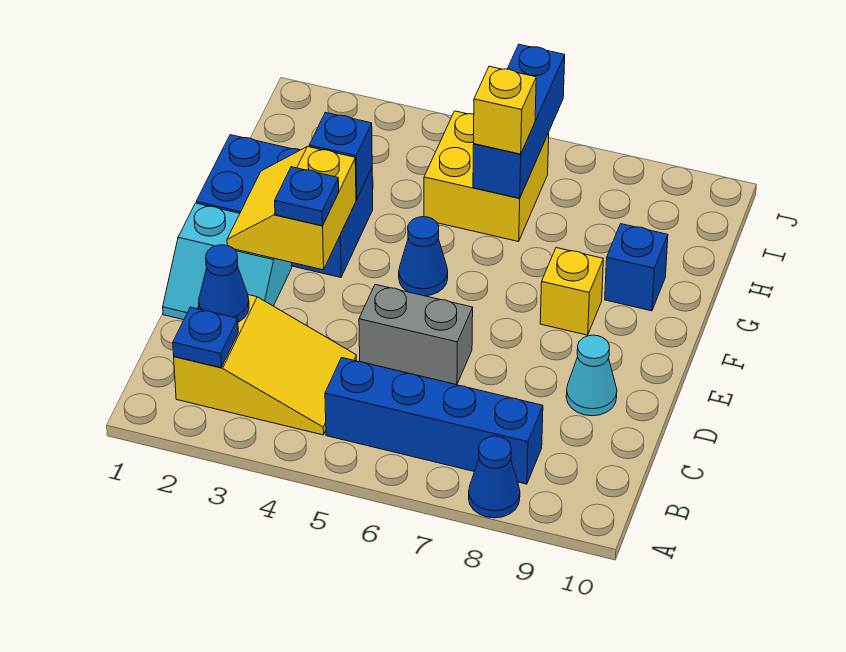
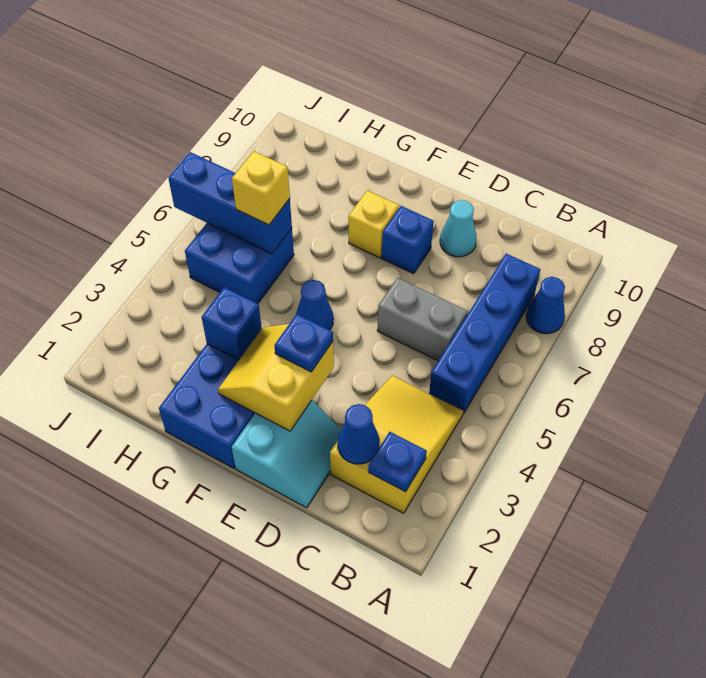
grey 1x2 brick [359,284,473,385] -> grey 1x2 brick turned to [377,278,468,361]
yellow 2x2 slope [227,147,356,270] -> yellow 2x2 slope turned to [218,324,334,431]
blue 1x1 brick [605,224,668,311] -> blue 1x1 brick moved to [382,206,434,274]
yellow 2x2 brick [424,111,549,242] -> blue 2x2 brick [185,223,294,304]

